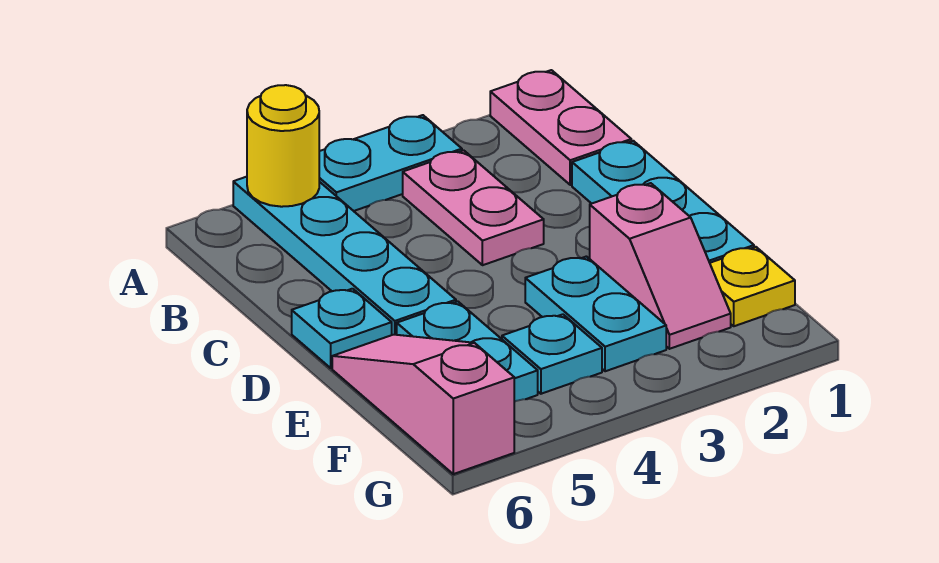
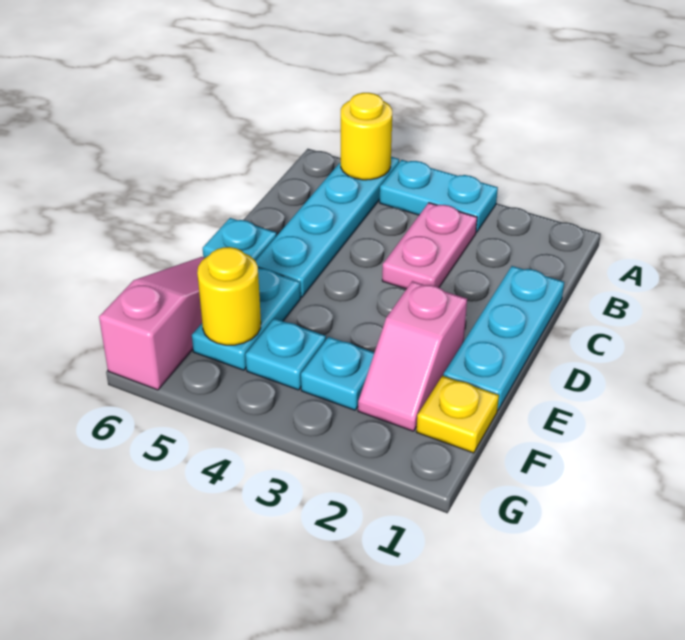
pink 1x2 plate [490,70,631,185] -> none
cyan 1x2 plate [525,256,666,371] -> cyan 1x1 plate [301,337,374,410]
none -> yellow 1x1 round brick [197,247,261,345]

